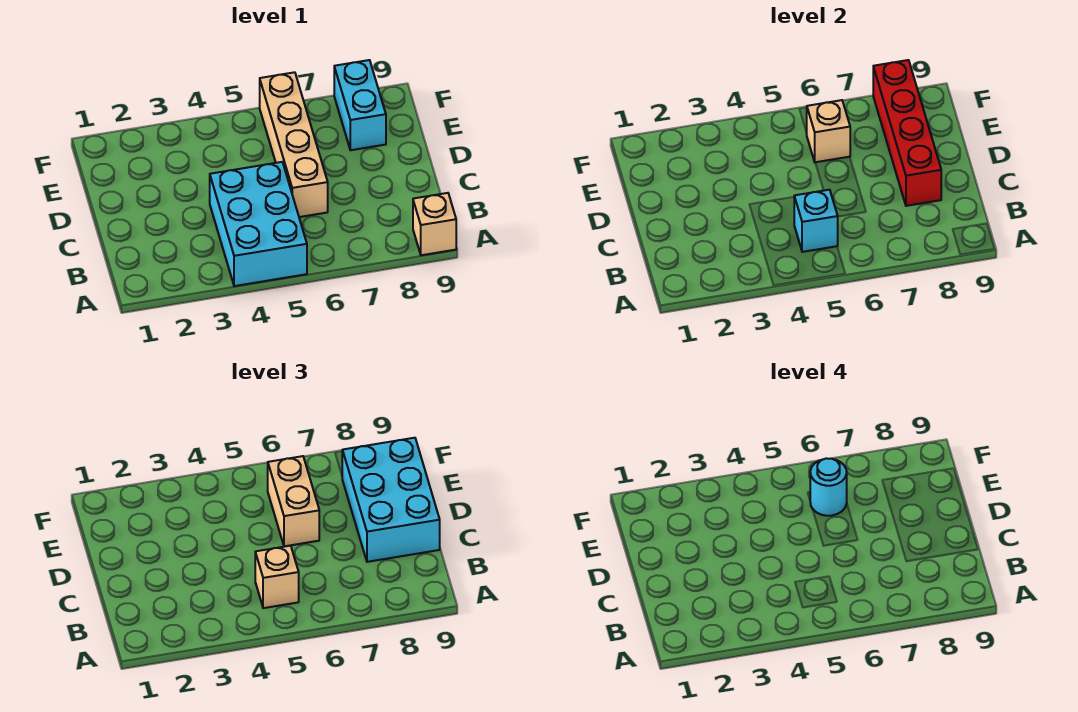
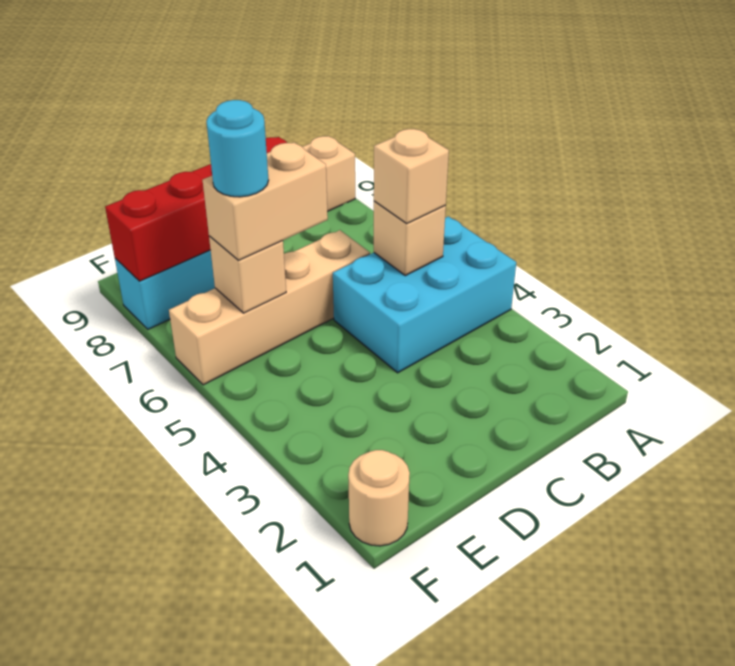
cyan 1x1 brick [794,190,838,252] -> tan 1x1 brick [374,201,446,276]
cyan 2x3 brick [342,438,440,562] -> none
none -> tan 1x1 round brick [348,450,410,546]

